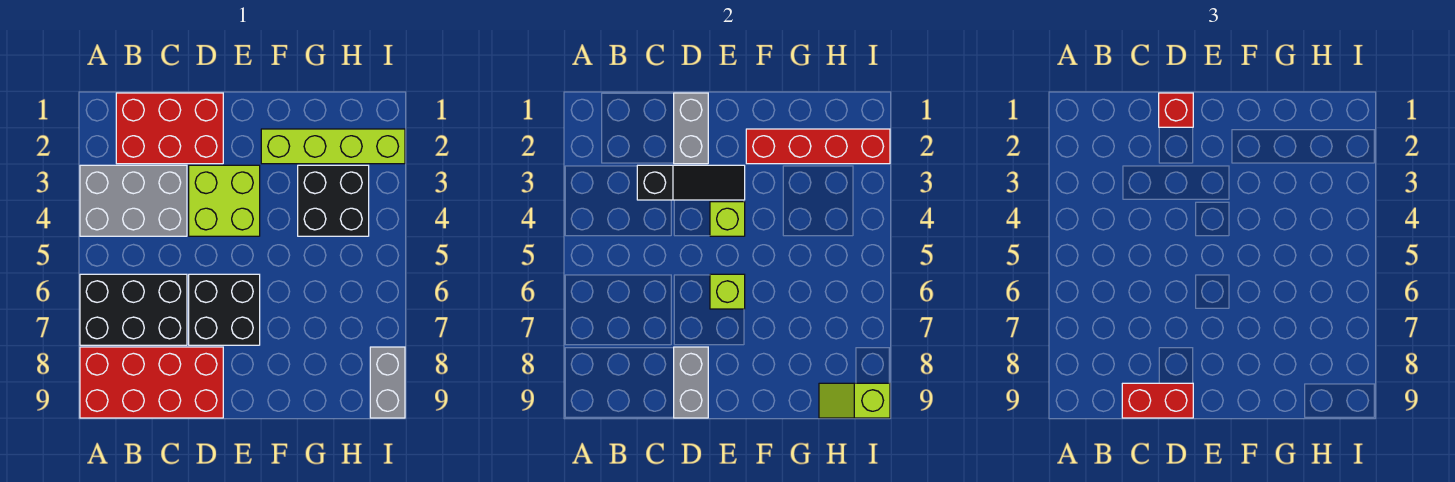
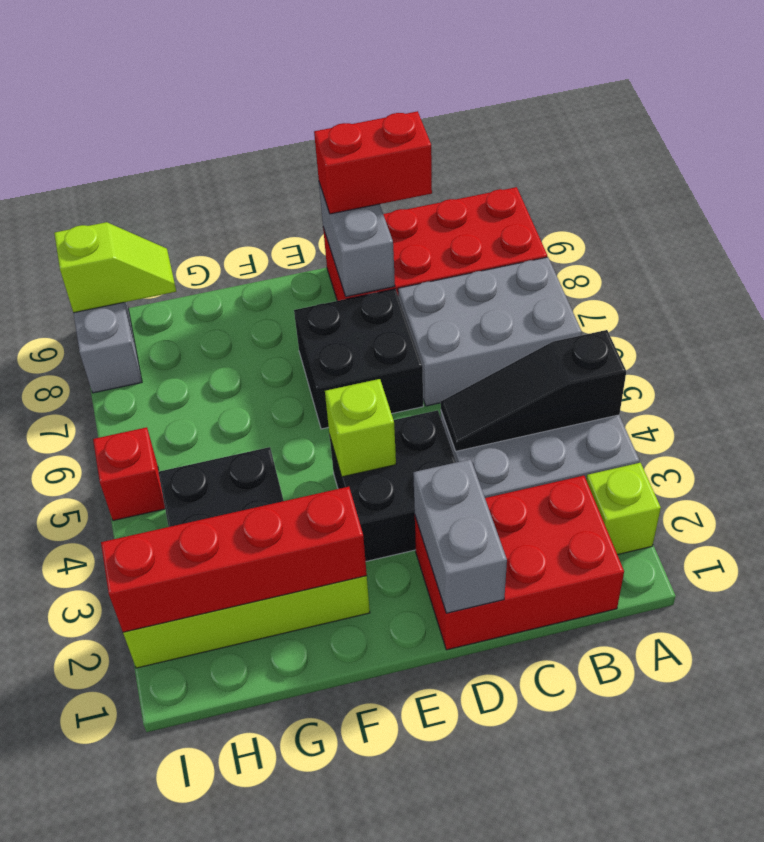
black 2x3 brick [80,274,187,345] -> grey 2x3 brick [398,257,582,406]
black 1x3 slope [637,165,745,200] -> black 1x3 slope moved to [441,330,626,451]
red 1x1 brick [1159,93,1193,127] -> red 1x1 brick moved to [93,427,165,521]
lime 2x2 brick [189,165,260,236] -> black 2x2 brick [330,410,456,561]
lime 1x1 brick [710,274,745,309] -> lime 1x1 brick moved to [586,463,661,555]

